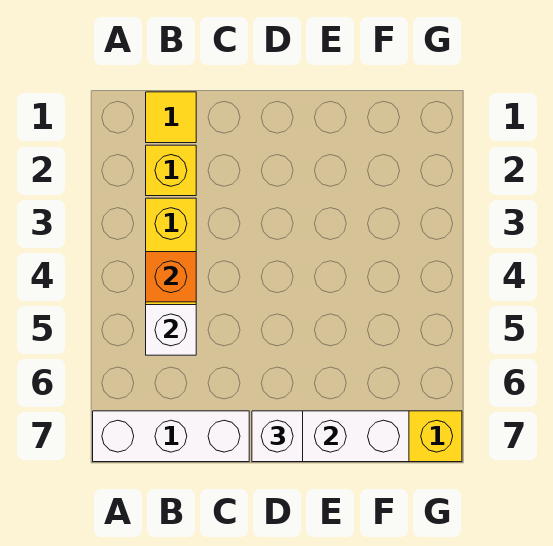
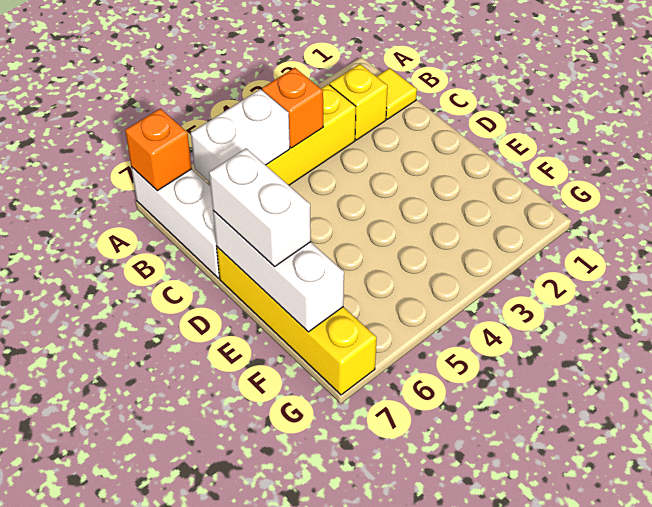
none -> orange 1x1 brick [125,108,192,191]
white 1x1 brick [146,305,196,355] -> white 1x2 brick [191,89,290,182]
white 1x1 brick [252,411,303,462] -> white 1x2 brick [209,149,311,267]

